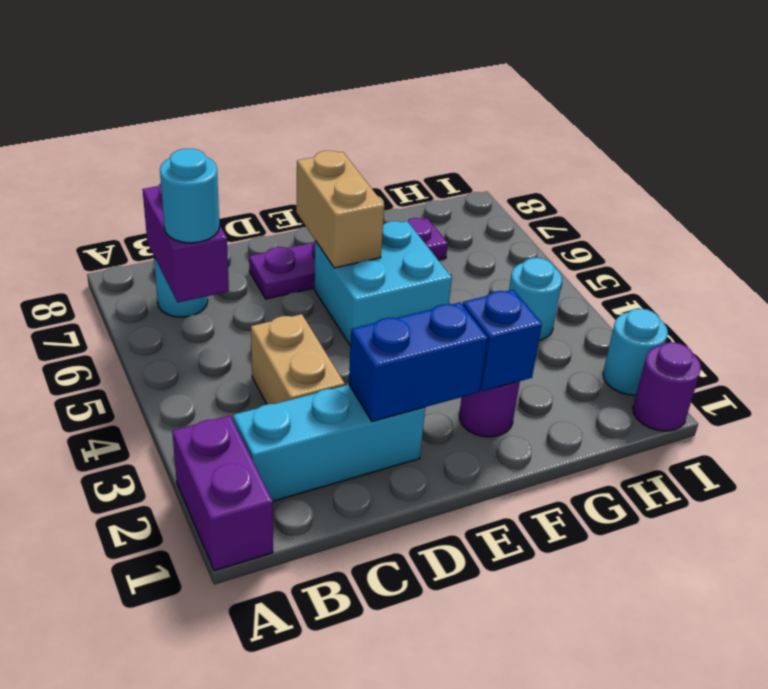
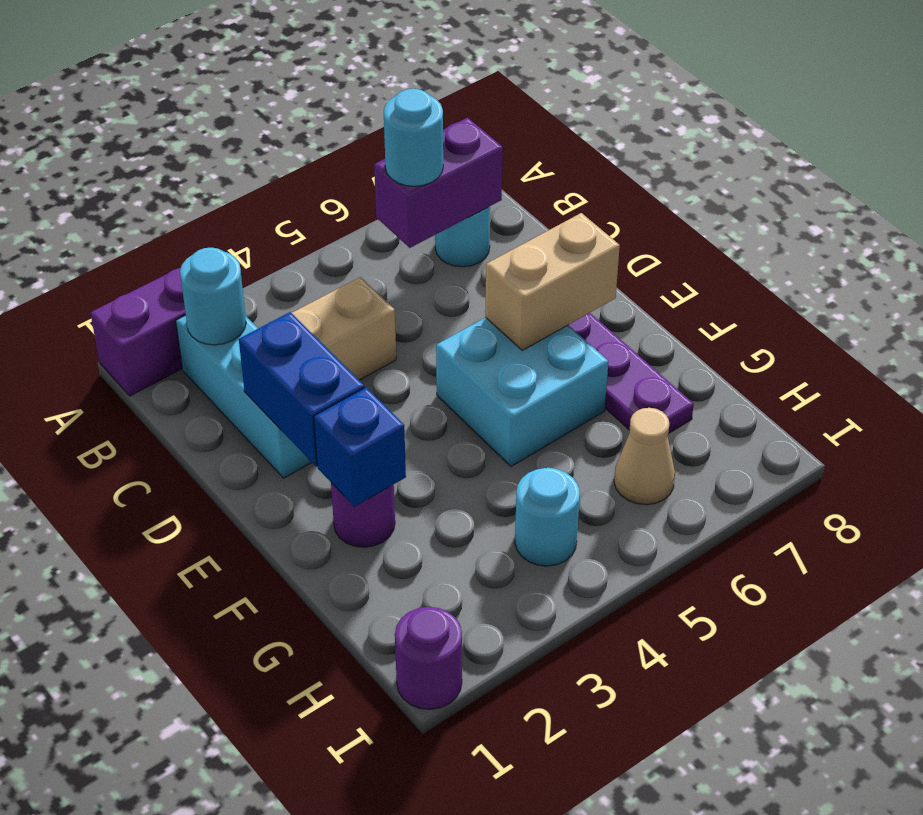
none -> tan 1x1 cone [614,408,675,505]
cyan 1x1 round brick [603,309,668,395] -> cyan 1x1 round brick moved to [180,248,246,345]

